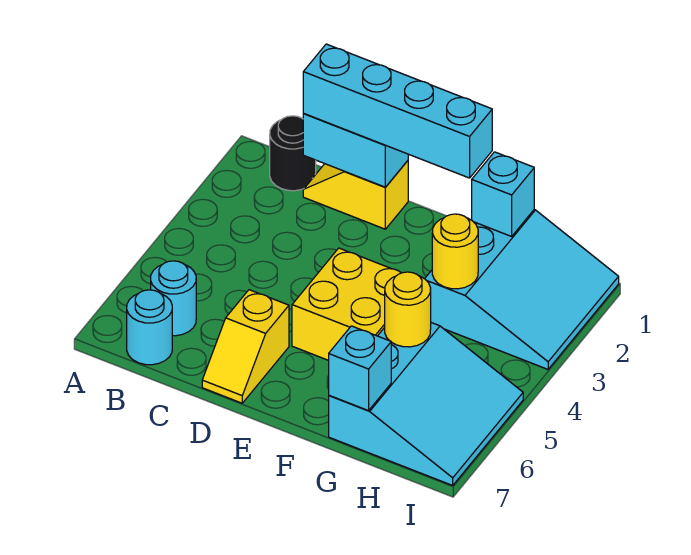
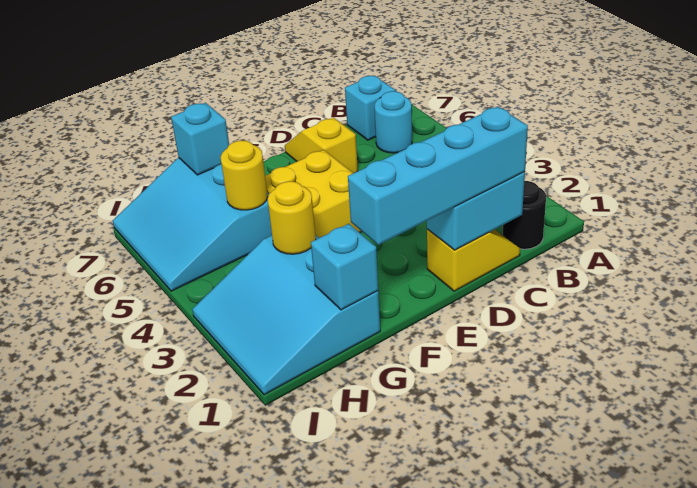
cyan 1x1 round brick [127,290,172,365] -> cyan 1x1 brick [345,75,395,140]

